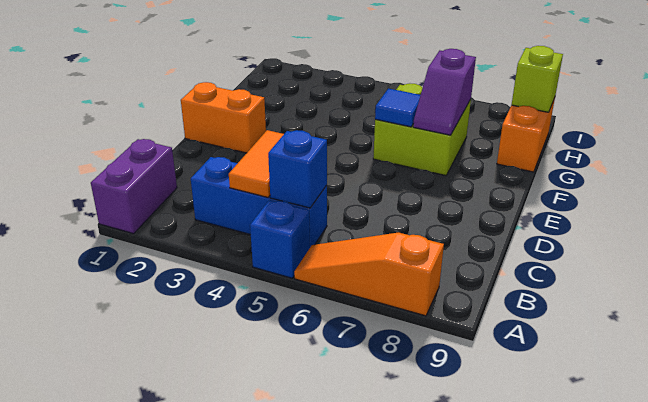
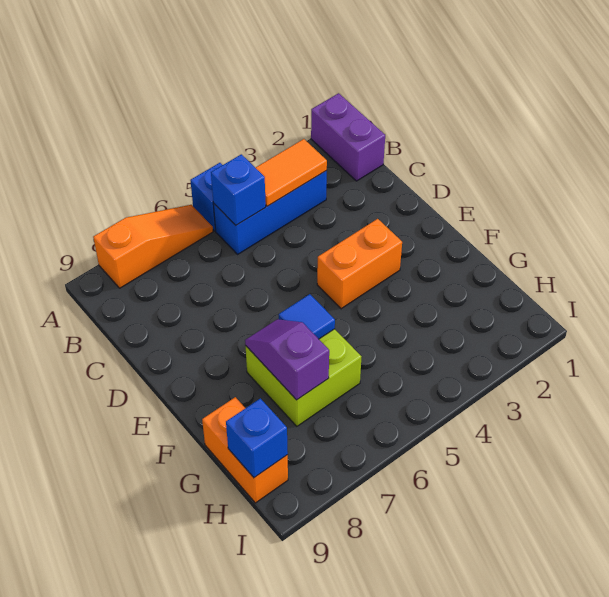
orange 1x2 tile [229,130,284,197] -> orange 1x2 tile turned to [256,139,327,206]
orange 1x2 brick [181,82,266,153] -> orange 1x2 brick moved to [317,219,402,309]
lime 1x1 brick [512,46,563,112] -> blue 1x1 brick [226,398,288,478]

